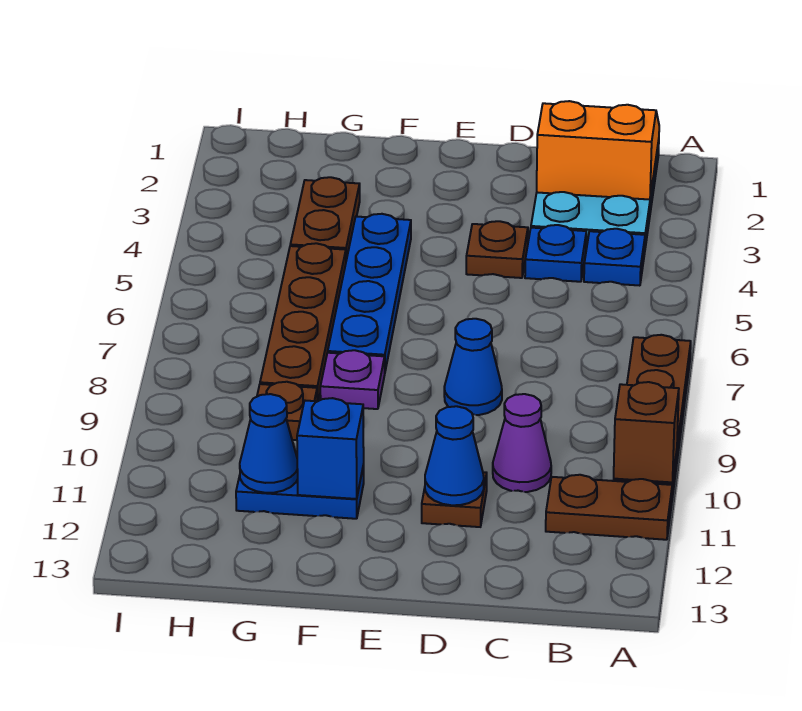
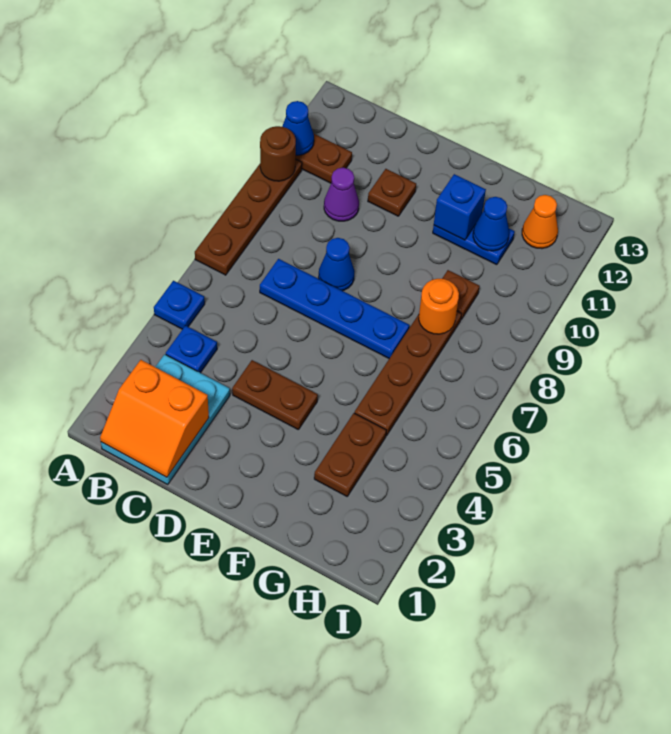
brown 1x1 brick [614,382,679,482] -> brown 1x1 round brick [260,126,296,181]
blue 1x1 plate [525,225,586,282] -> blue 1x1 plate moved to [154,281,205,329]
brown 1x1 plate [466,221,528,278] -> brown 1x2 plate [232,360,318,429]
blue 1x1 cone [425,406,484,505] -> blue 1x1 cone moved to [282,101,314,155]
blue 1x4 plate [328,214,411,371] -> blue 1x4 plate turned to [260,259,409,358]
purple 1x1 plate [320,350,385,409] -> none
none -> orange 1x1 round brick [419,279,459,334]
none -> orange 1x1 cone [522,195,558,249]

